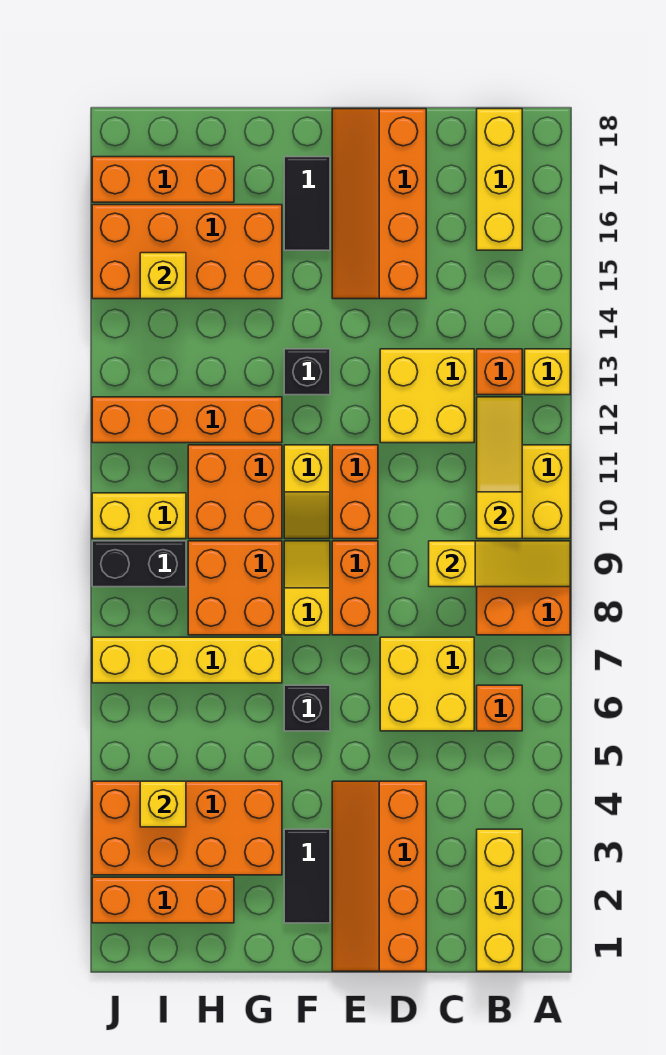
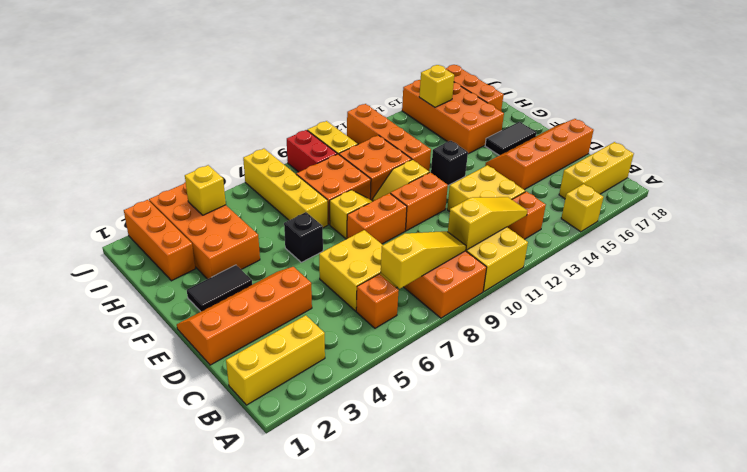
yellow 1x3 slope [429,541,570,587] -> yellow 1x3 slope turned to [381,231,466,289]
yellow 1x1 brick [525,349,570,395] -> yellow 1x1 brick moved to [561,184,603,232]
black 1x2 brick [92,541,186,587] -> red 1x2 brick [287,130,337,172]

